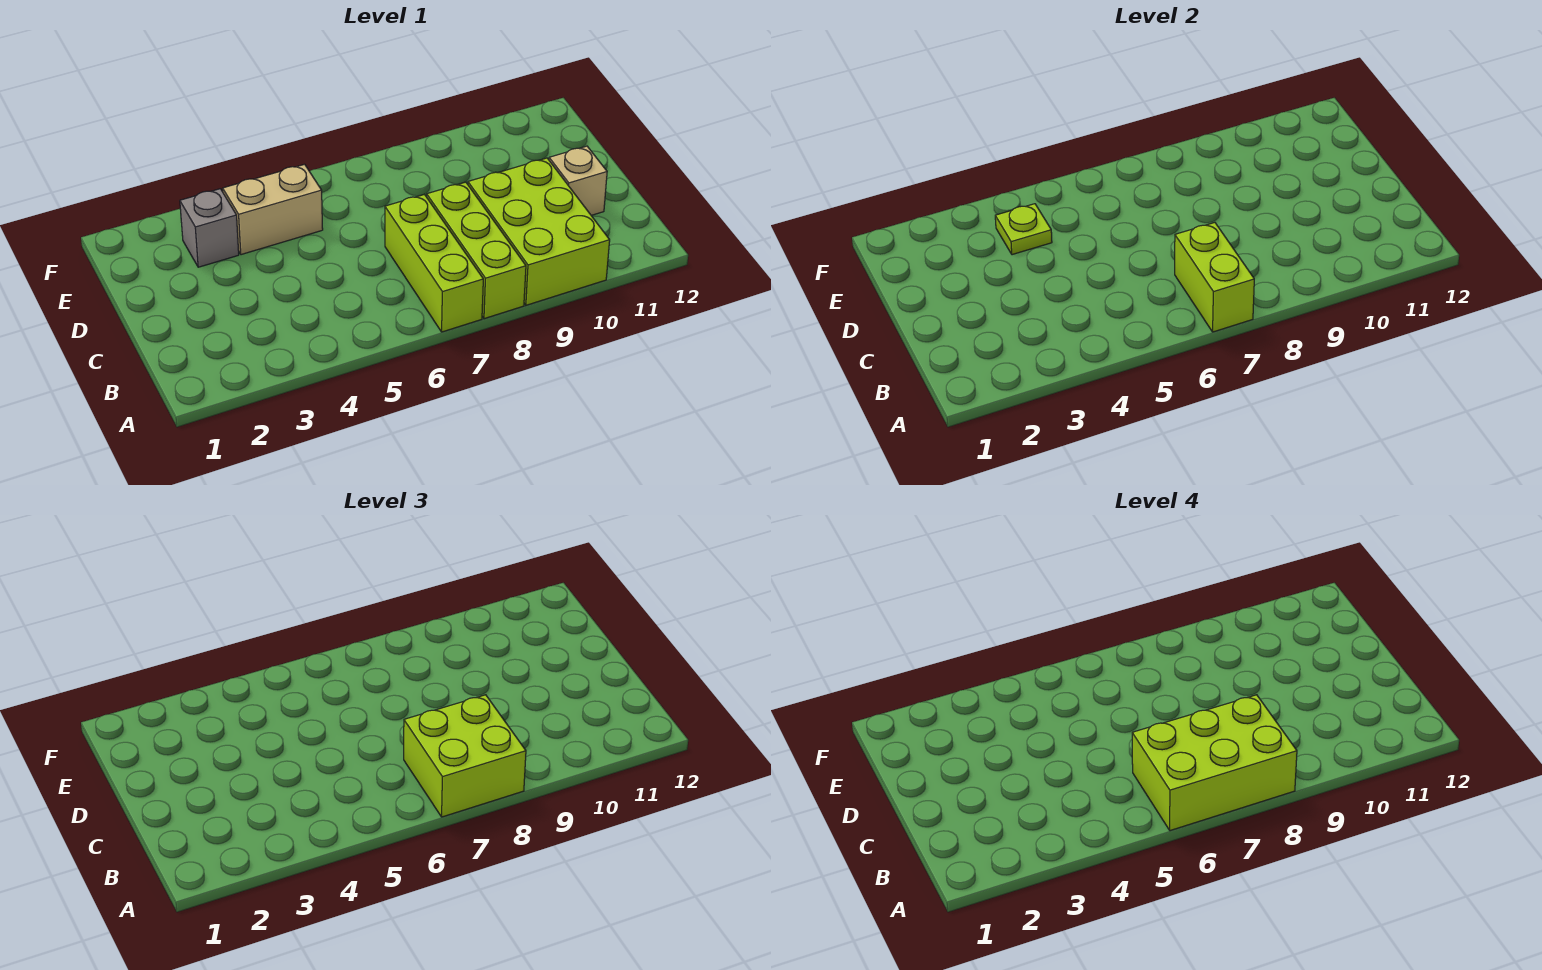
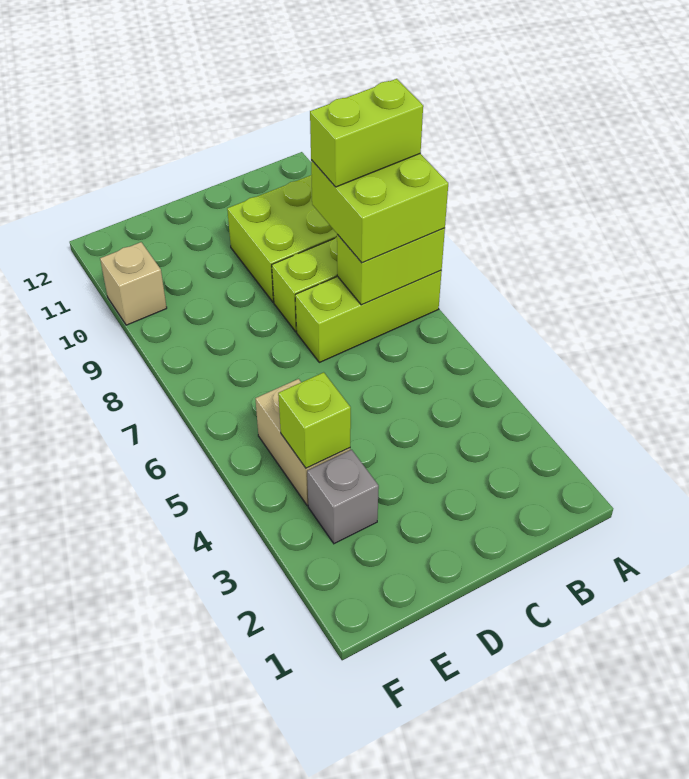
lime 2x3 brick [1132,695,1297,831] -> lime 1x2 brick [310,79,423,187]
tan 1x1 brick [549,146,607,215] -> tan 1x1 brick moved to [100,242,167,325]
lime 1x1 plate [995,204,1052,255] -> lime 1x1 brick [278,372,351,468]

